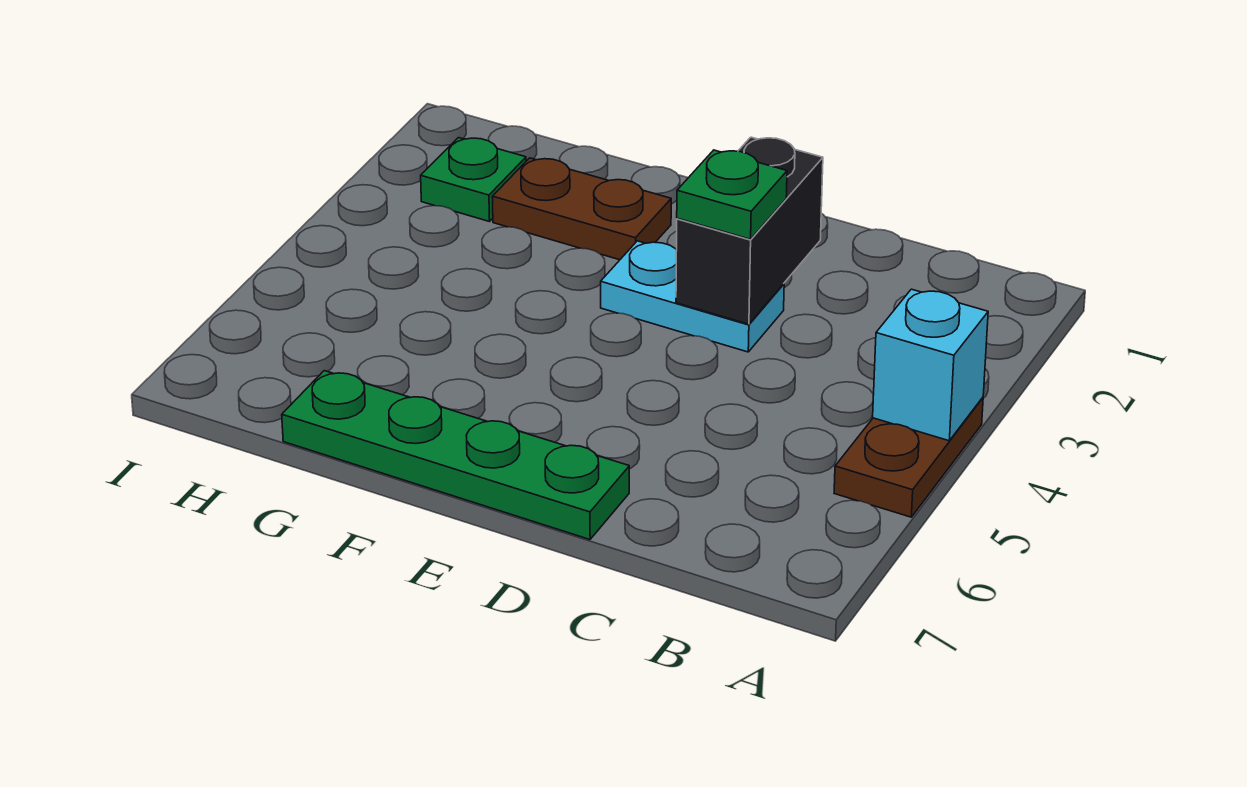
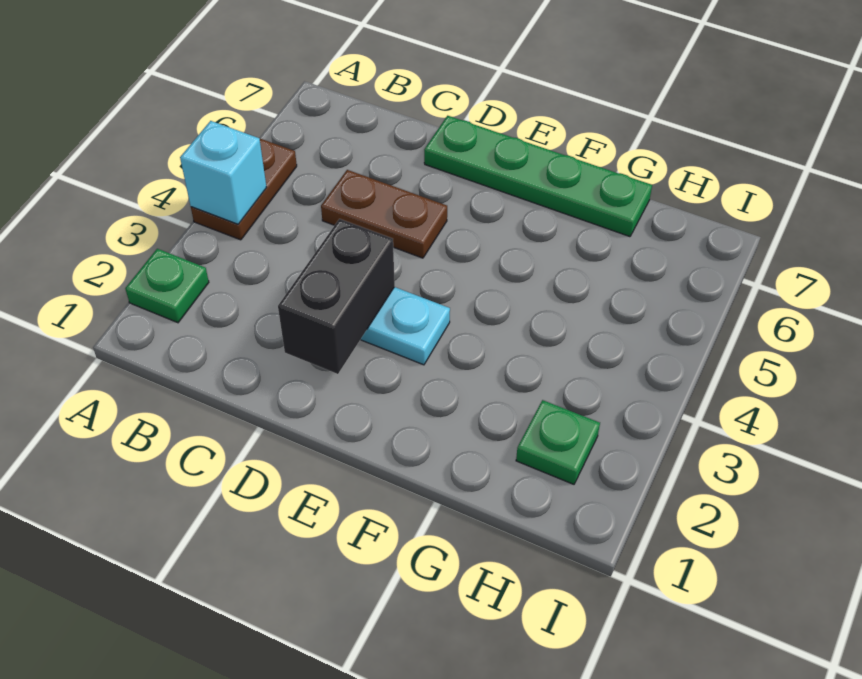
green 1x1 plate [677,150,787,239] -> green 1x1 plate moved to [125,249,209,323]
brown 1x2 plate [492,158,671,260] -> brown 1x2 plate moved to [321,170,447,258]

